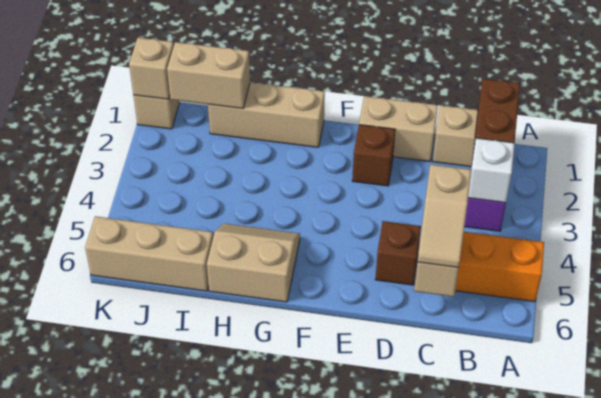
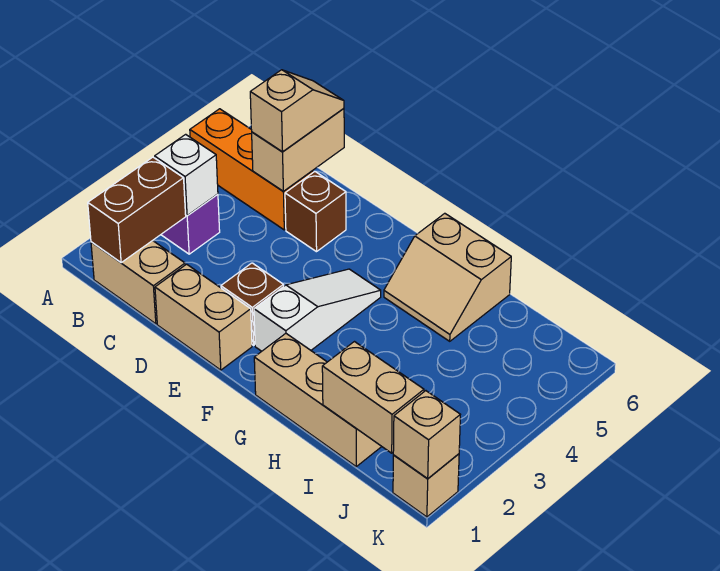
none -> white 1x3 slope [254,269,381,351]
tan 1x3 brick [85,216,213,291] -> none

